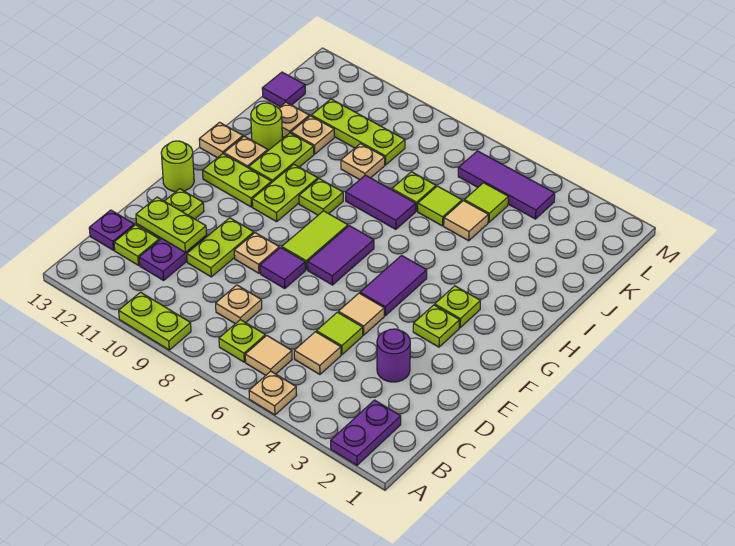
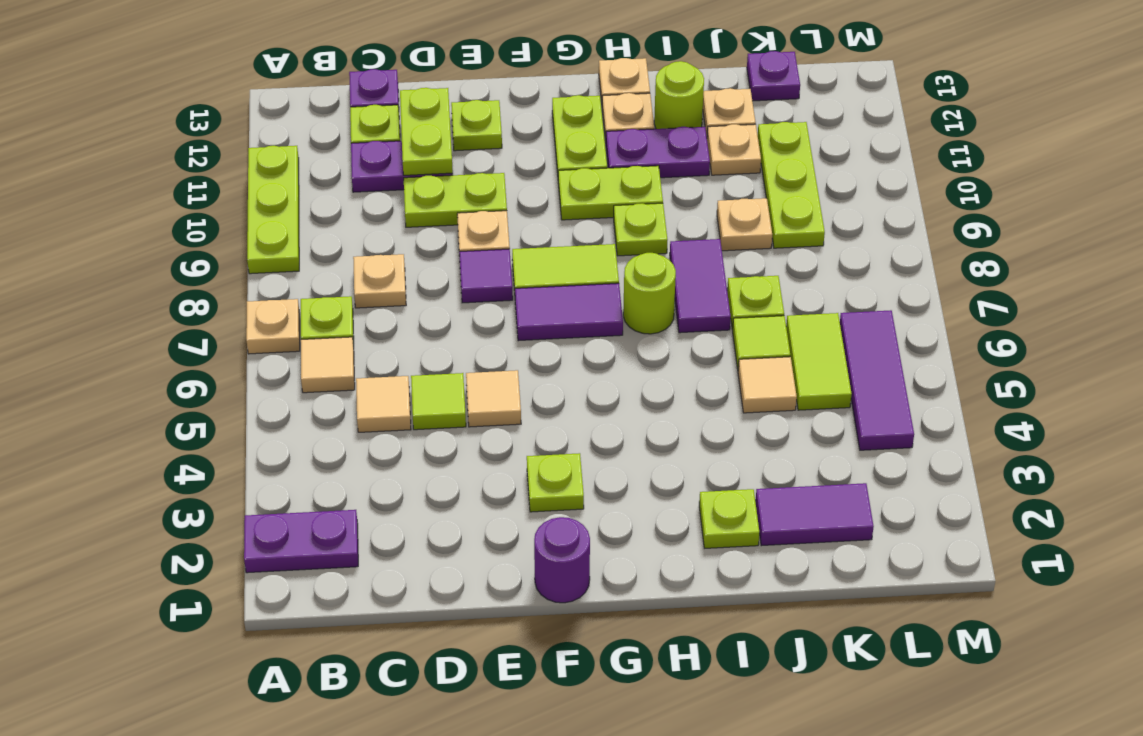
tan 1x1 plate [249,371,297,415] -> tan 1x1 plate moved to [246,299,300,354]
lime 1x2 plate [119,292,191,350] -> lime 1x3 plate [247,146,299,274]
purple 1x1 round brick [377,329,410,382] -> purple 1x1 round brick moved to [534,517,590,603]
purple 1x2 tile [360,256,427,316] -> purple 1x2 tile moved to [755,483,874,546]
lime 1x1 round brick [161,141,194,192] -> lime 1x1 round brick moved to [623,253,676,334]
lime 1x1 plate [435,286,480,328] -> lime 1x1 plate moved to [699,489,759,548]
lime 1x2 plate [249,133,314,182] -> purple 1x2 plate [606,127,710,178]
lime 1x1 tile [464,183,508,222] -> lime 1x2 tile [786,313,852,410]
purple 1x1 tile [262,72,305,106] -> purple 1x1 plate [747,51,800,101]

